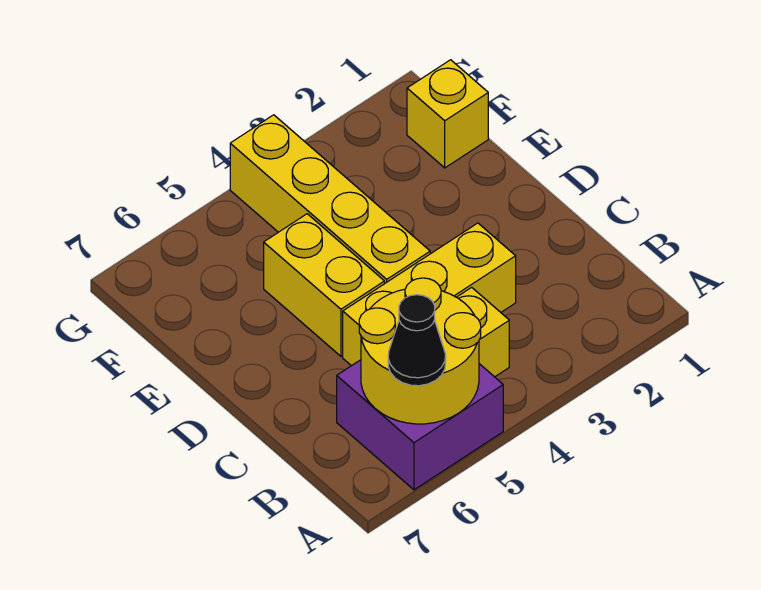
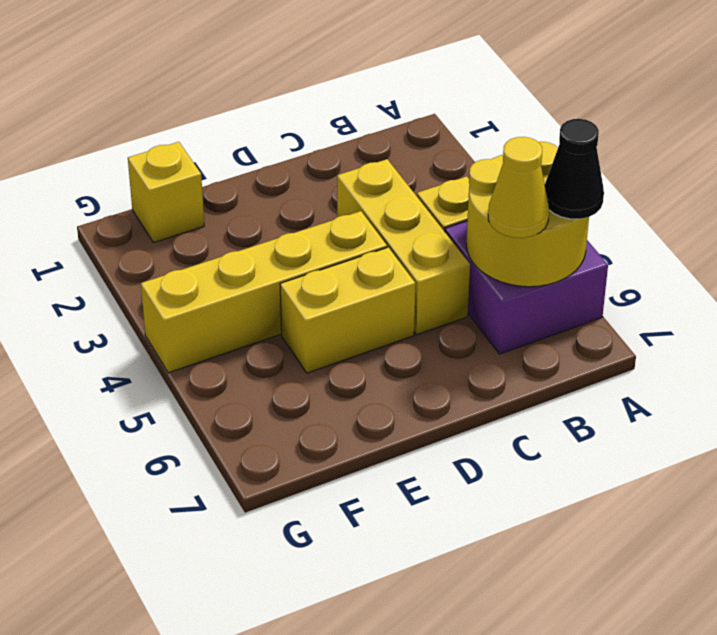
none -> yellow 1x1 cone [488,137,549,238]

